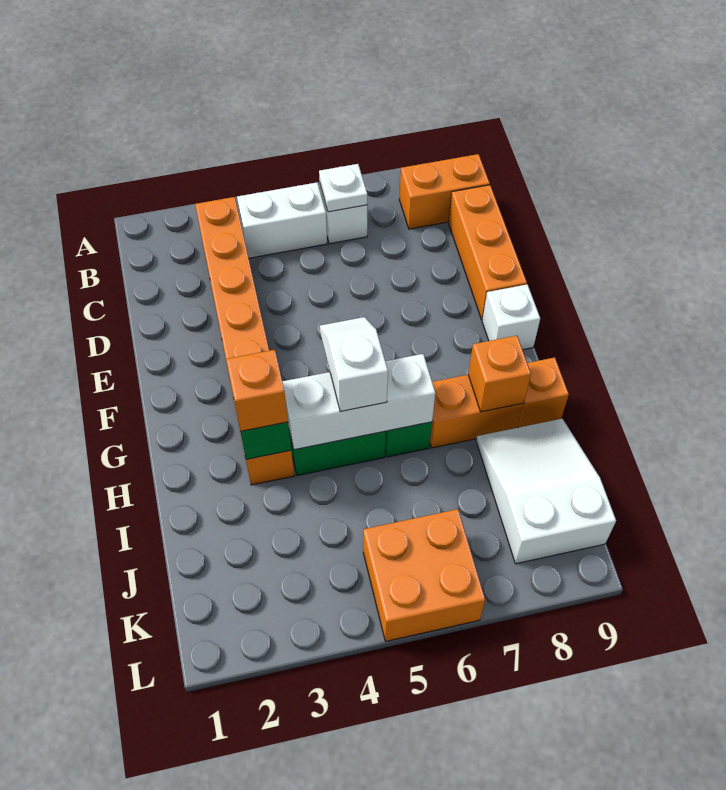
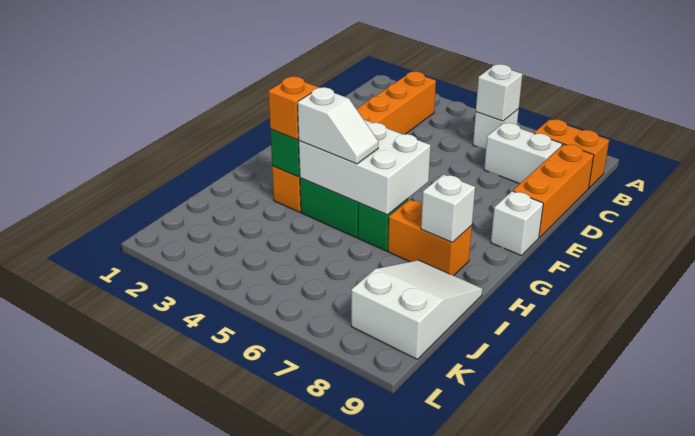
white 1x2 brick [237,182,327,258] -> white 1x2 brick moved to [484,123,562,183]
white 1x1 plate [319,164,367,212] -> white 1x1 brick [476,64,522,121]
white 1x2 slope [320,317,388,412] -> white 1x2 slope turned to [298,87,379,164]
white 1x3 brick [282,354,435,450] -> white 2x3 brick [299,120,431,215]
orange 1x1 brick [468,336,531,412] -> white 1x1 brick [421,174,475,242]
orange 1x1 brick [518,357,569,427] -> none
orange 2x2 brick [363,509,485,641] -> none

